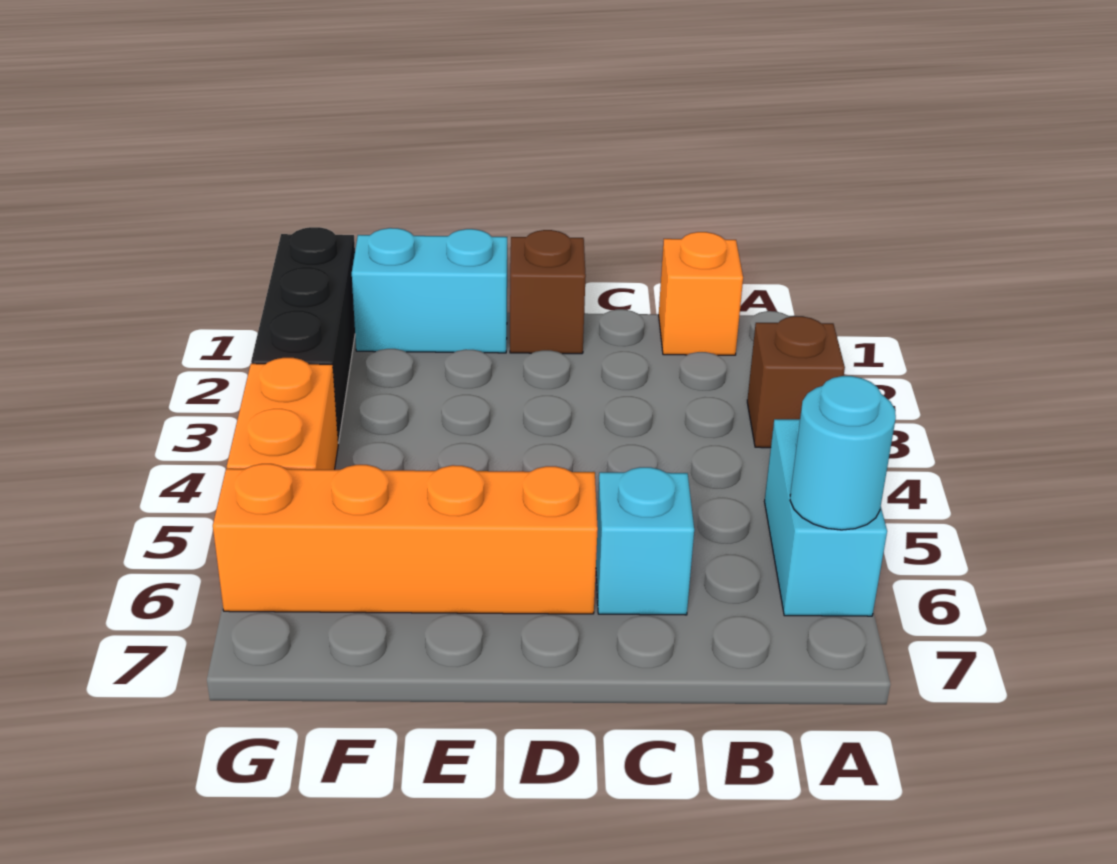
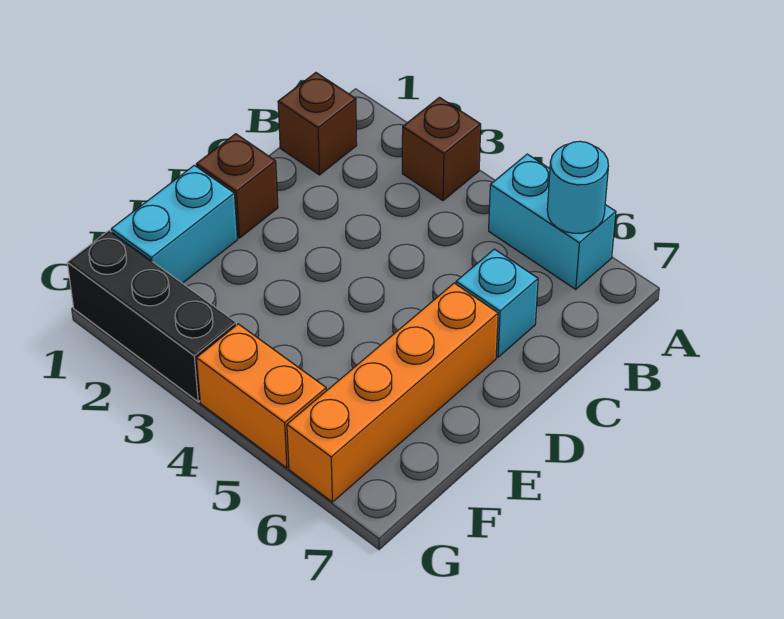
orange 1x1 brick [659,232,743,355] -> brown 1x1 brick [278,73,357,175]

